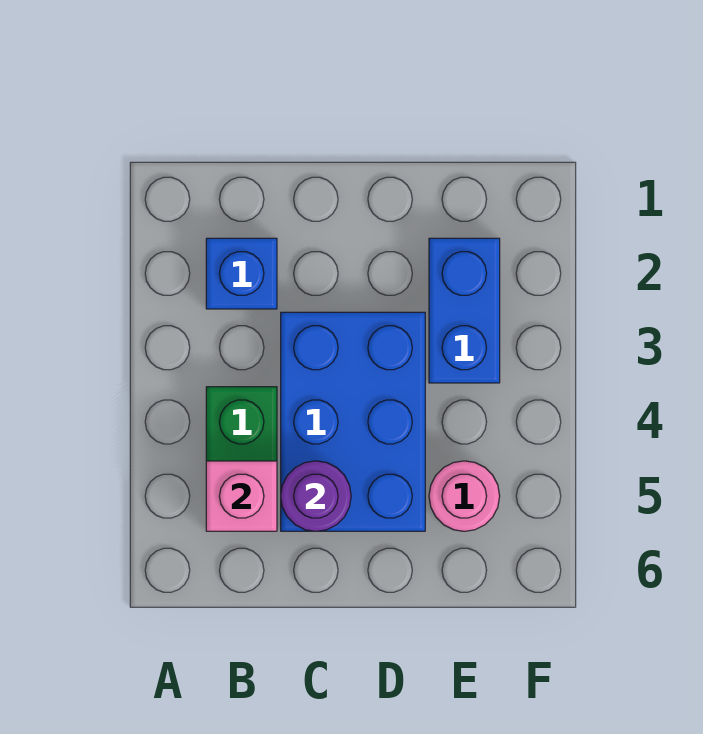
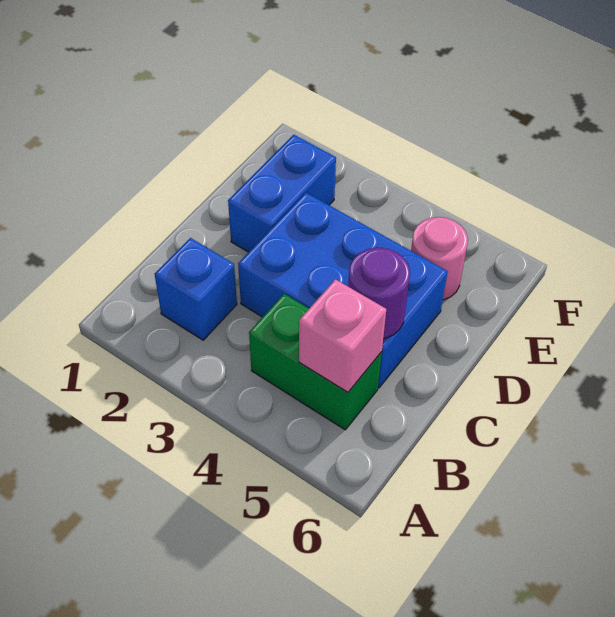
blue 1x2 brick [429,238,500,383] -> blue 1x2 brick turned to [228,135,336,252]

